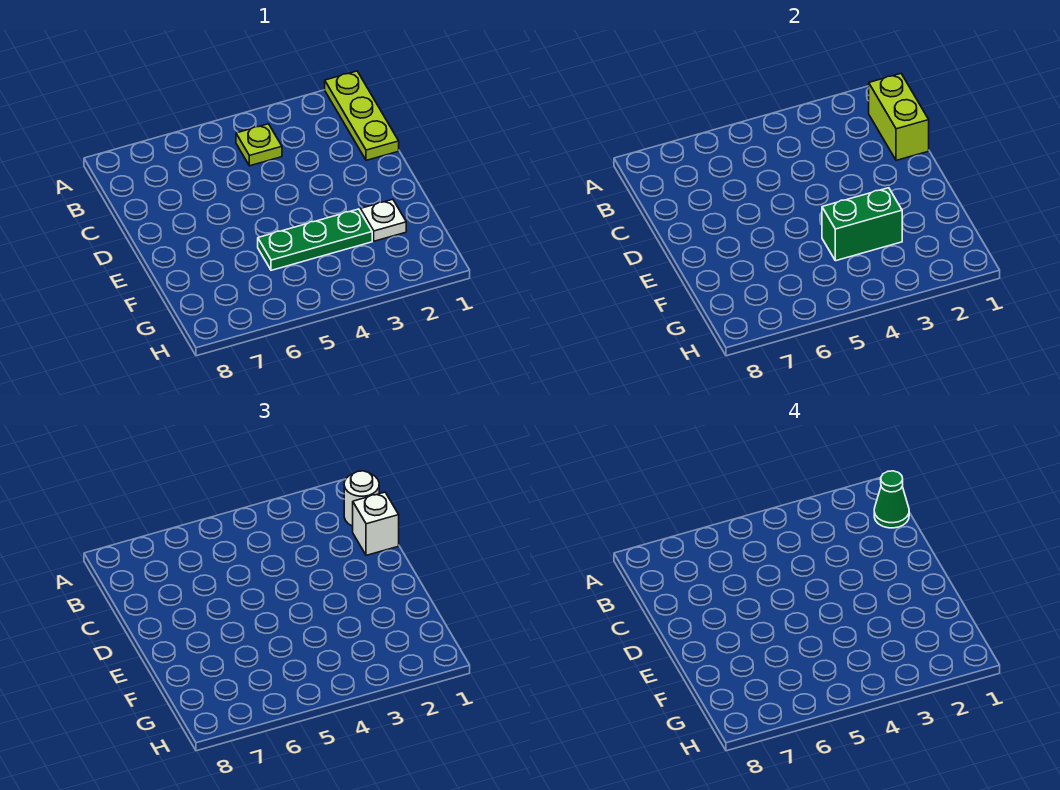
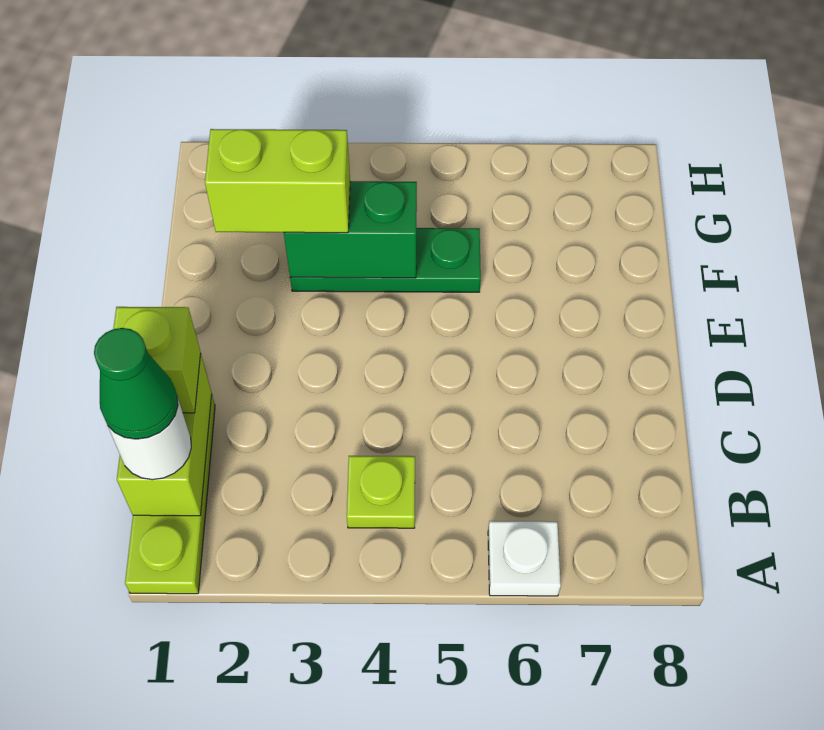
white 1x1 brick [353,492,399,555] -> lime 1x1 brick [113,307,201,413]
white 1x1 plate [361,199,406,241] -> white 1x1 plate moved to [488,521,561,596]
none -> lime 1x2 brick [205,129,350,233]

